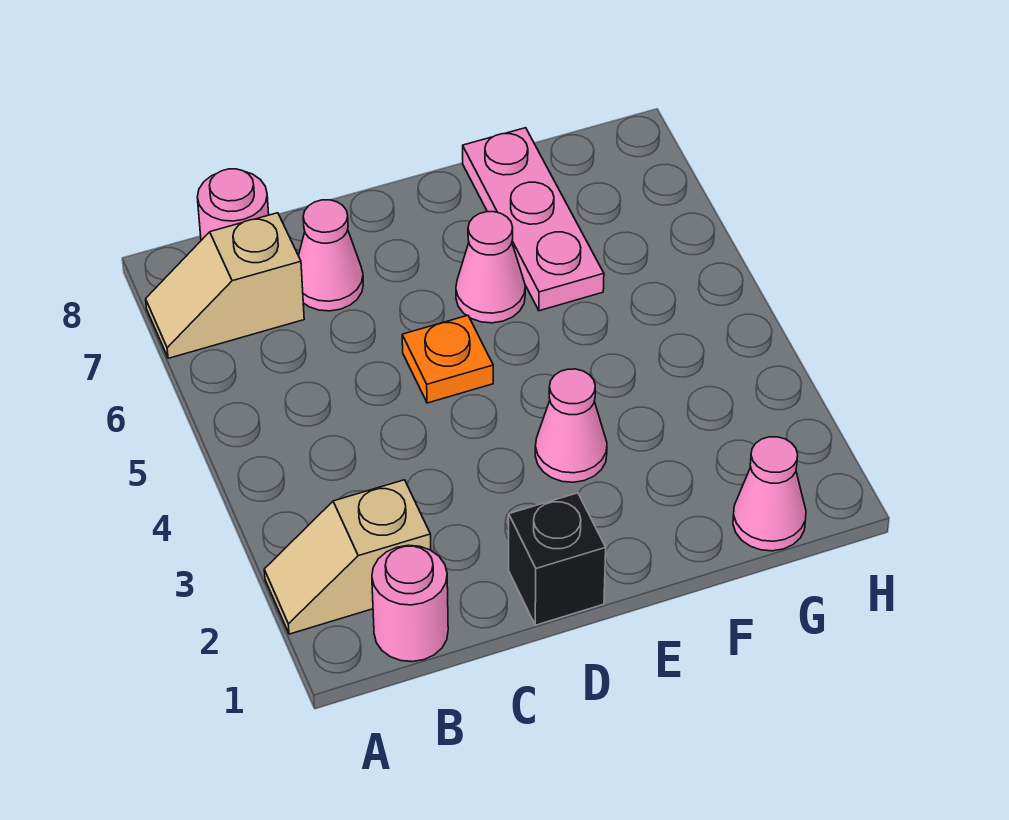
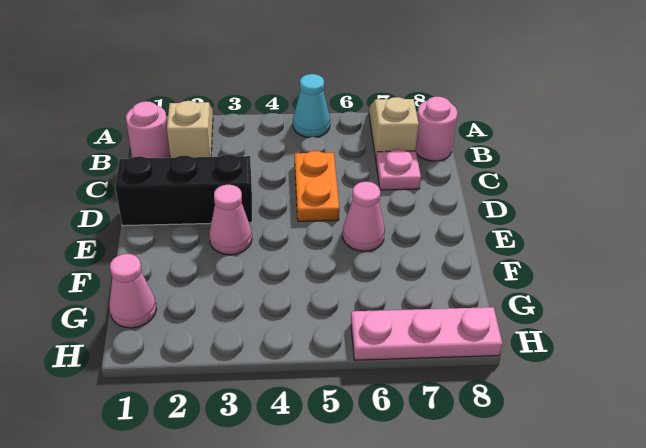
none -> cyan 1x1 cone [293,74,330,137]
pink 1x1 cone [298,200,363,311] -> pink 1x1 plate [376,149,421,190]
black 1x1 brick [509,493,606,625] -> black 1x3 brick [115,155,252,226]
orange 1x1 plate [402,315,493,403] -> orange 1x2 plate [295,151,339,221]
pink 1x3 plate [463,128,604,311] -> pink 1x3 plate moved to [351,307,502,360]

